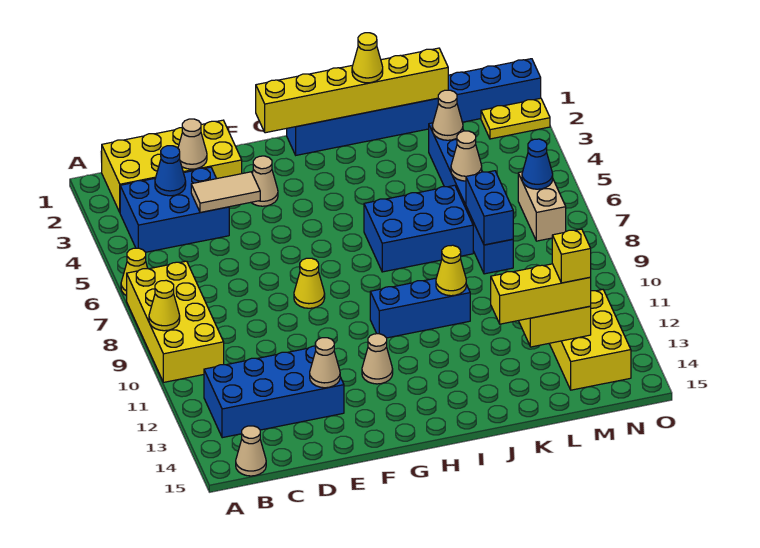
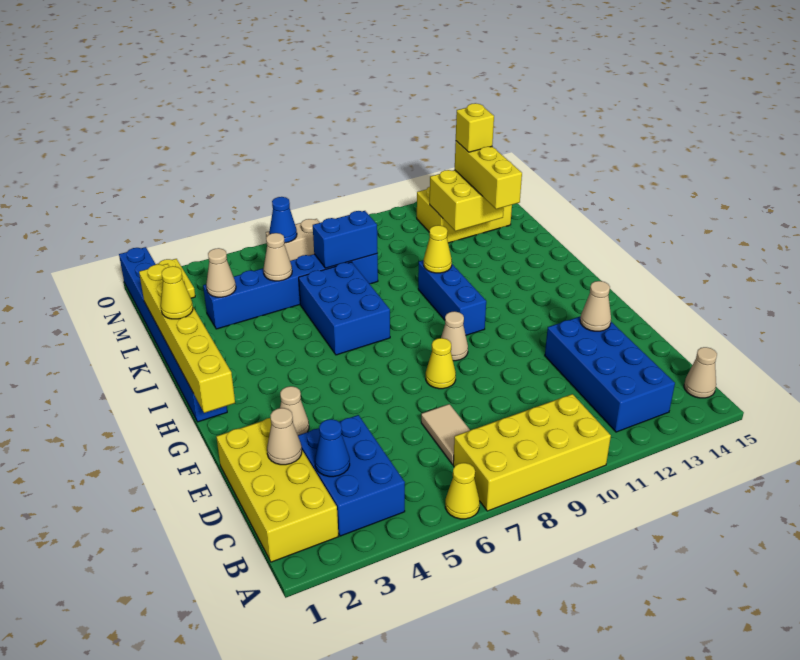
yellow 1x1 cone [149,280,180,331] -> none
tan 1x2 tile [191,172,260,213] -> tan 1x2 tile moved to [421,404,470,465]
tan 1x1 cone [362,334,393,384] -> tan 1x1 cone moved to [441,311,468,361]

